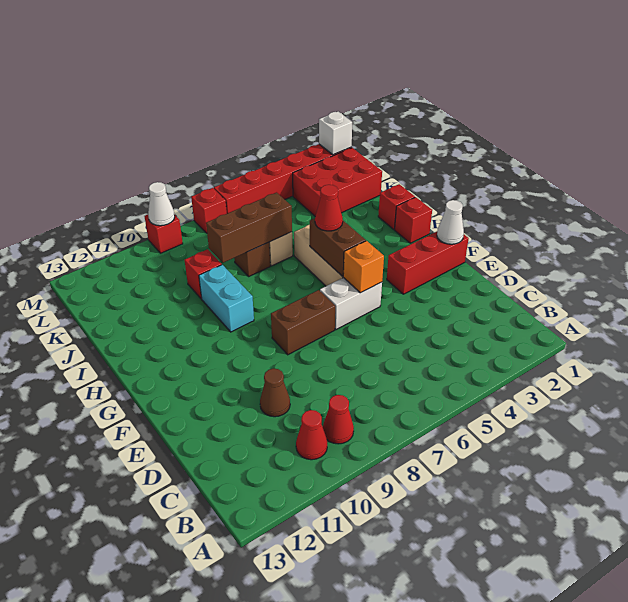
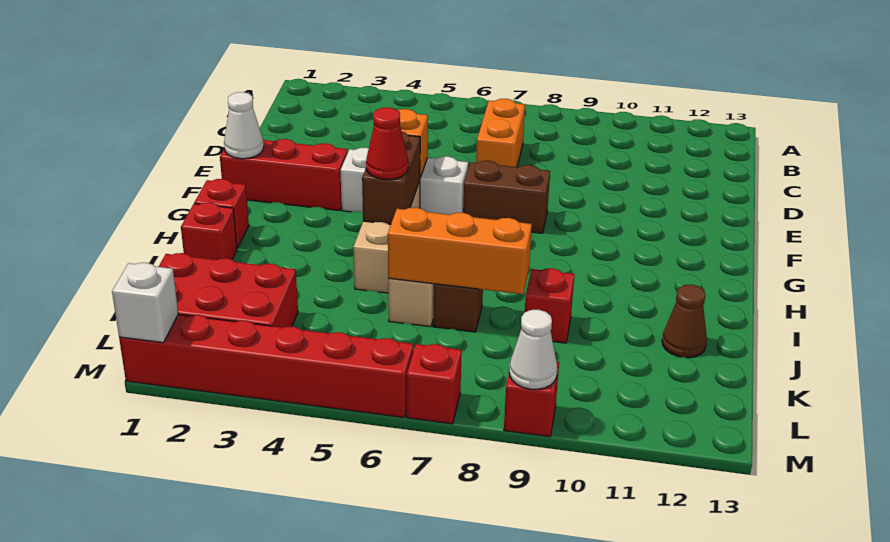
red 1x1 cone [323,395,354,444] -> none
red 1x1 cone [296,410,327,460] -> none
none -> orange 1x2 brick [476,99,525,167]
brown 1x1 cone [260,369,290,417] -> brown 1x1 cone moved to [662,285,707,358]
white 1x2 brick [320,278,382,330] -> white 1x3 brick [340,148,468,215]
cyan 1x2 brick [199,265,254,332] -> none
brown 1x3 brick [206,193,292,263] -> orange 1x3 brick [388,207,532,294]

